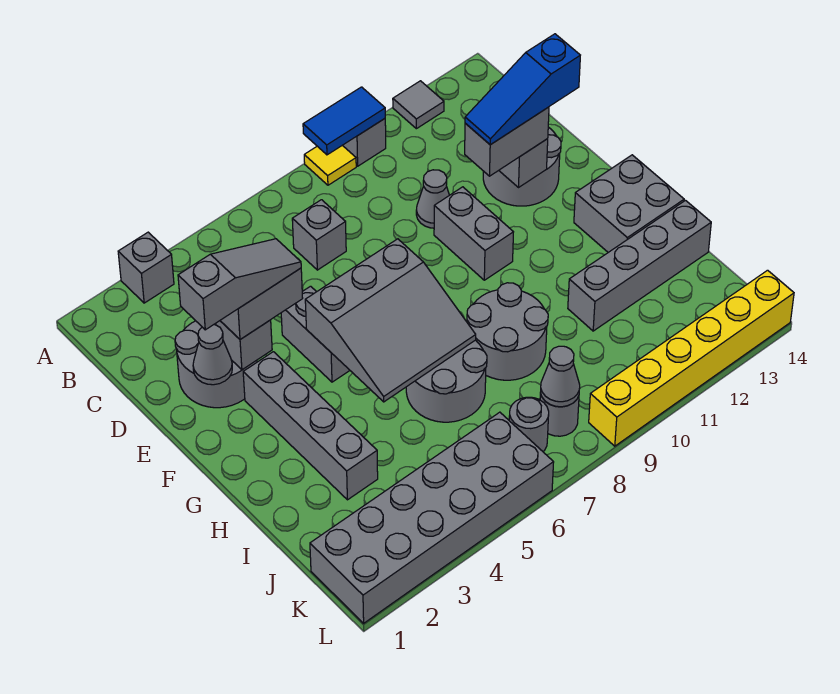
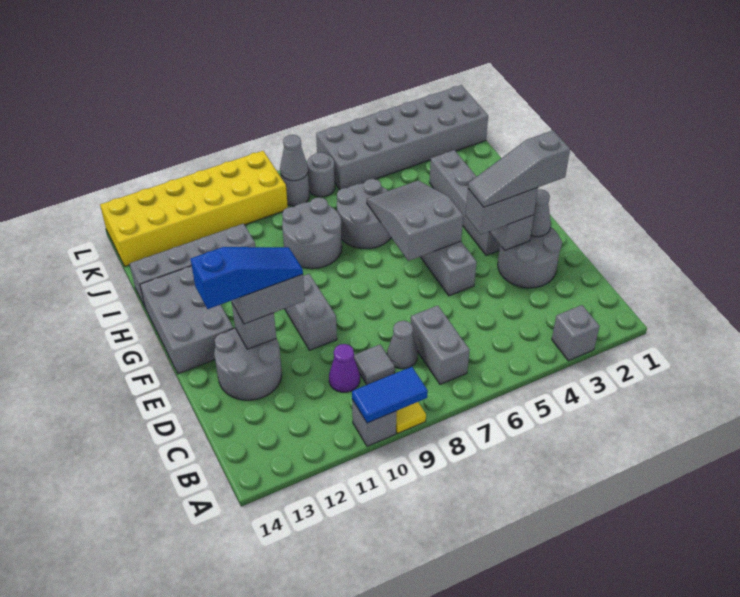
grey 1x1 tile [393,81,444,129] -> grey 1x1 tile moved to [354,345,395,385]
grey 1x1 brick [292,200,346,270] -> grey 1x2 brick [411,305,470,384]
none -> purple 1x1 cone [329,344,360,392]
grey 1x1 cone [416,170,449,228] -> grey 1x1 cone moved to [387,321,418,369]
grey 3x3 slope [305,239,476,402] -> grey 2x3 slope [367,180,463,261]
grey 2x2 brick [574,155,684,252] -> grey 2x3 brick [140,266,233,374]
yellow 1x6 brick [589,270,794,446] -> yellow 2x6 brick [100,151,288,266]

